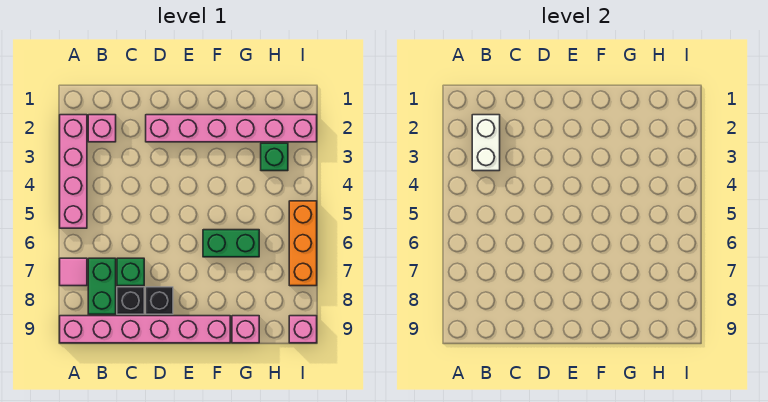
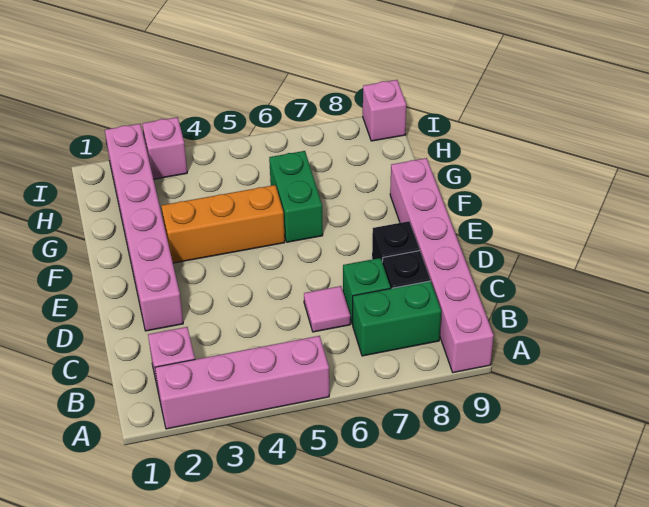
pink 1x1 tile [60,258,87,286] -> pink 1x1 tile moved to [304,286,350,332]
white 1x2 brick [472,115,500,171] -> none
pink 1x1 brick [232,316,259,343] -> pink 1x1 brick moved to [142,117,187,179]
green 1x1 brick [261,143,288,171] -> none
orange 1x3 brick [289,201,317,286] -> orange 1x3 brick moved to [161,185,285,263]

